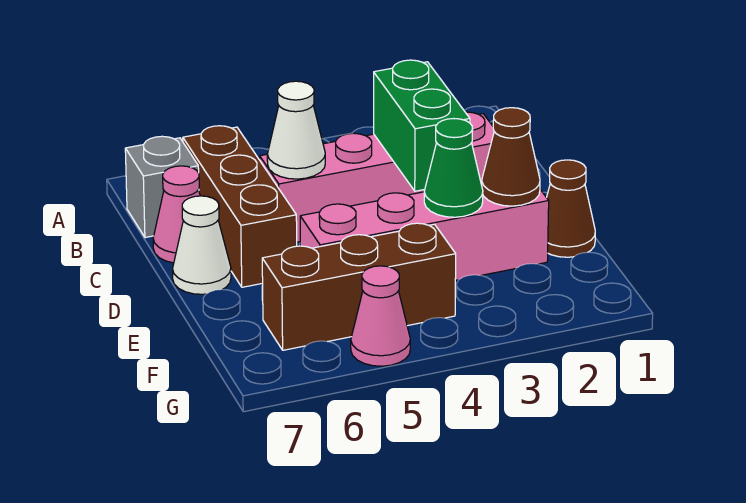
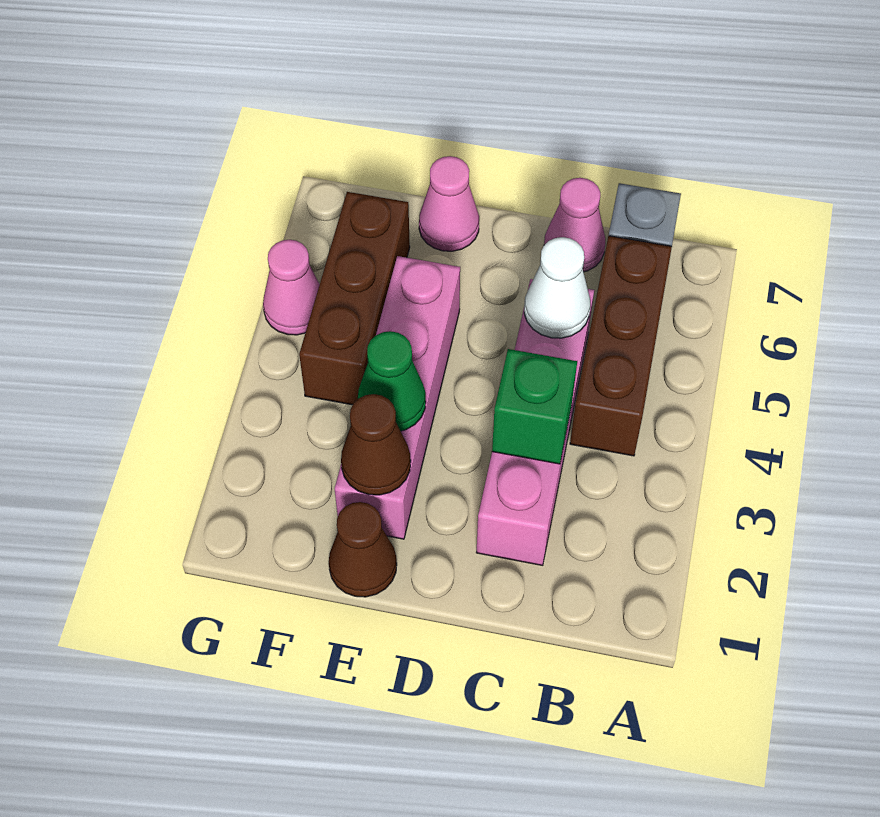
brown 1x3 brick [183,126,297,287] -> brown 1x3 brick turned to [570,236,672,456]
green 1x2 brick [374,60,470,191] -> green 1x1 brick [492,349,577,464]
white 1x1 cone [173,196,231,294] -> none
none -> pink 1x1 cone [419,156,479,251]

